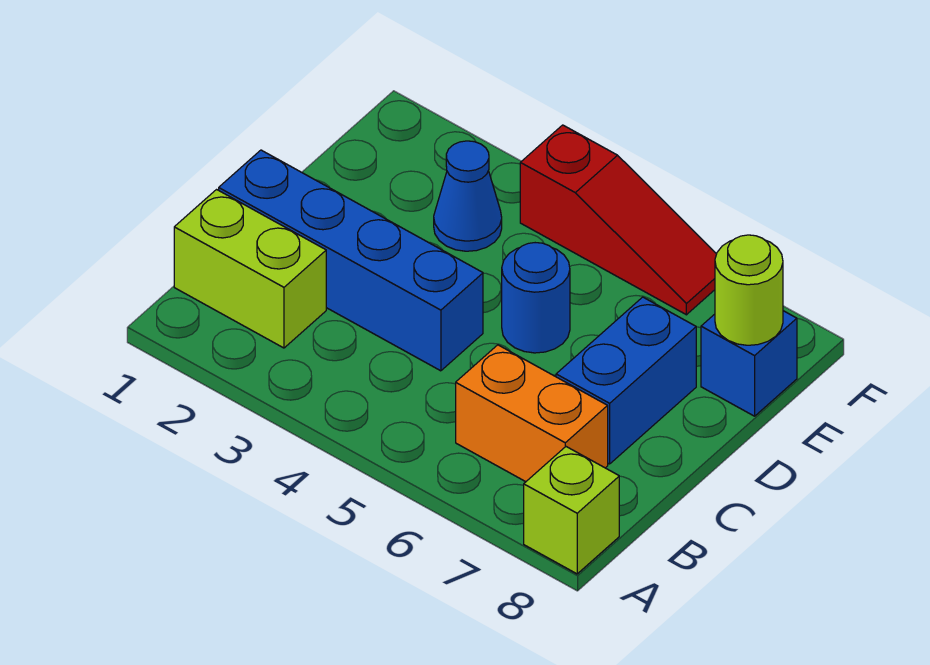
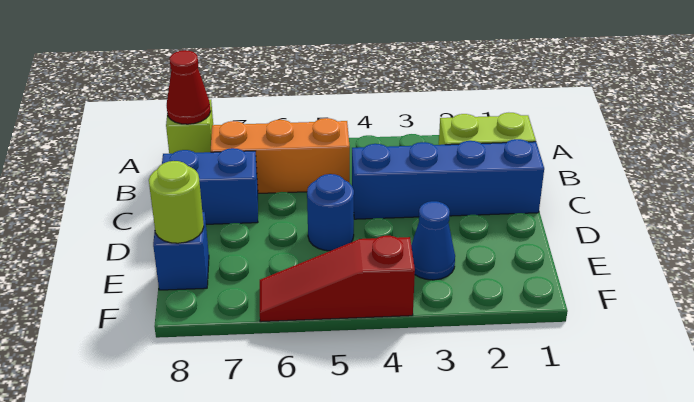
none -> red 1x1 cone [167,50,211,124]
orange 1x2 brick [456,345,608,482] -> orange 1x3 brick [211,118,350,193]
blue 1x2 brick [556,297,696,464] -> blue 1x2 brick turned to [162,148,258,224]

